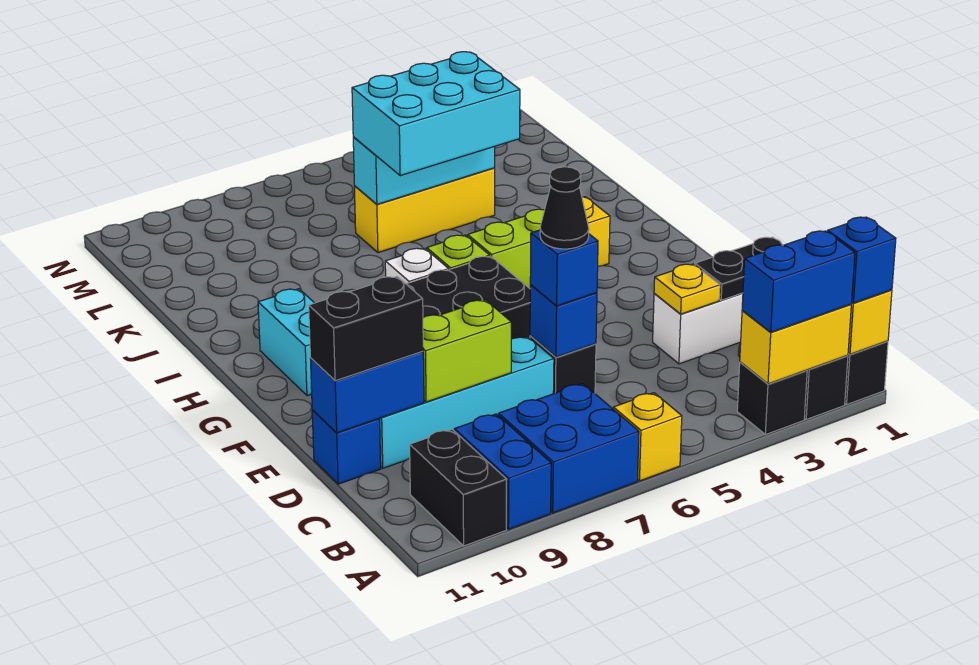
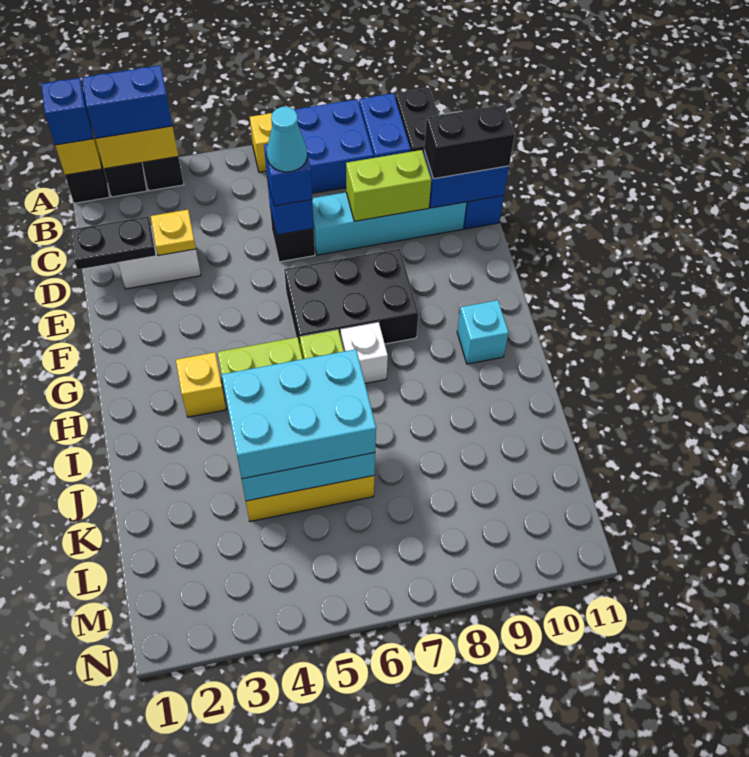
black 1x1 cone [540,167,589,249] -> cyan 1x1 cone [267,107,307,172]
cyan 1x2 brick [258,289,314,396] -> cyan 1x1 brick [457,300,509,364]

